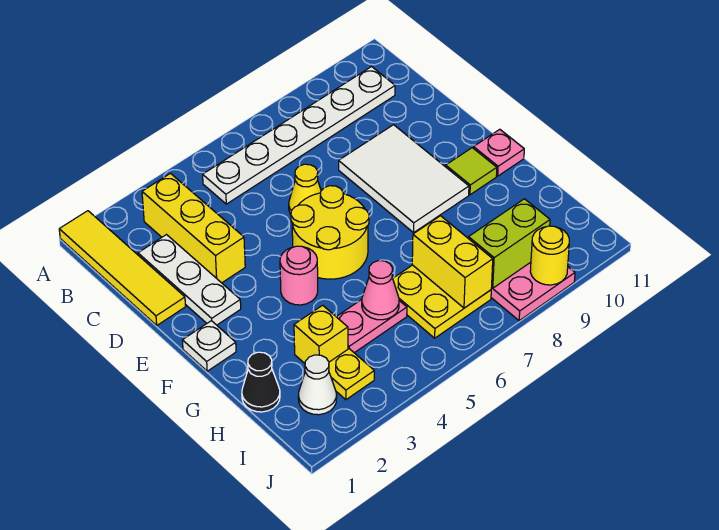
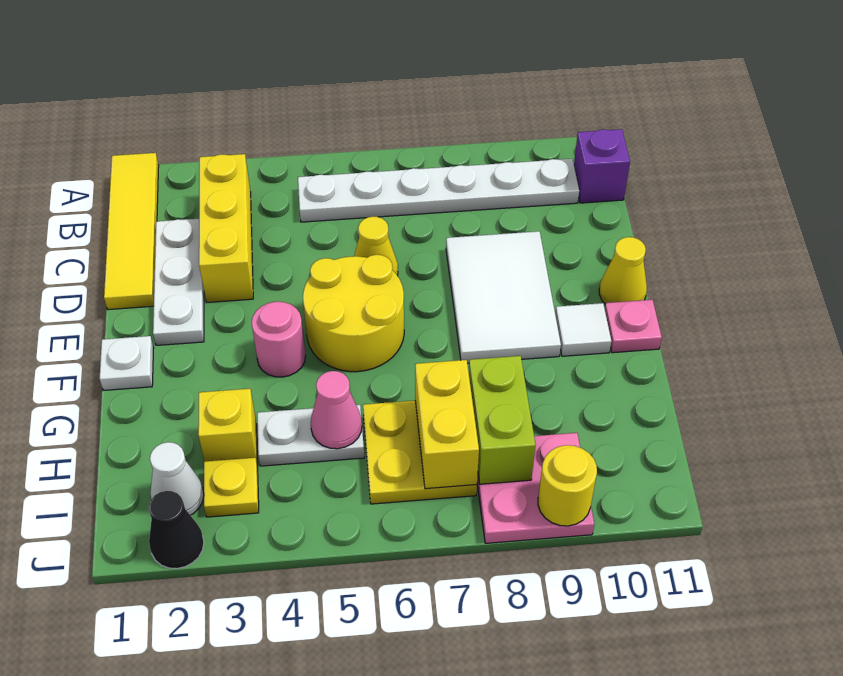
none -> purple 1x1 brick [574,129,630,203]
none -> yellow 1x1 cone [599,237,647,304]
lime 1x1 tile [446,148,497,195] -> white 1x1 tile [555,303,611,356]
black 1x1 cone [242,352,280,412] -> black 1x1 cone moved to [149,491,204,569]
pink 1x2 plate [336,300,407,353] -> white 1x2 plate [257,405,364,466]
lime 1x2 brick [468,199,550,288] -> lime 1x2 brick turned to [469,356,536,484]

